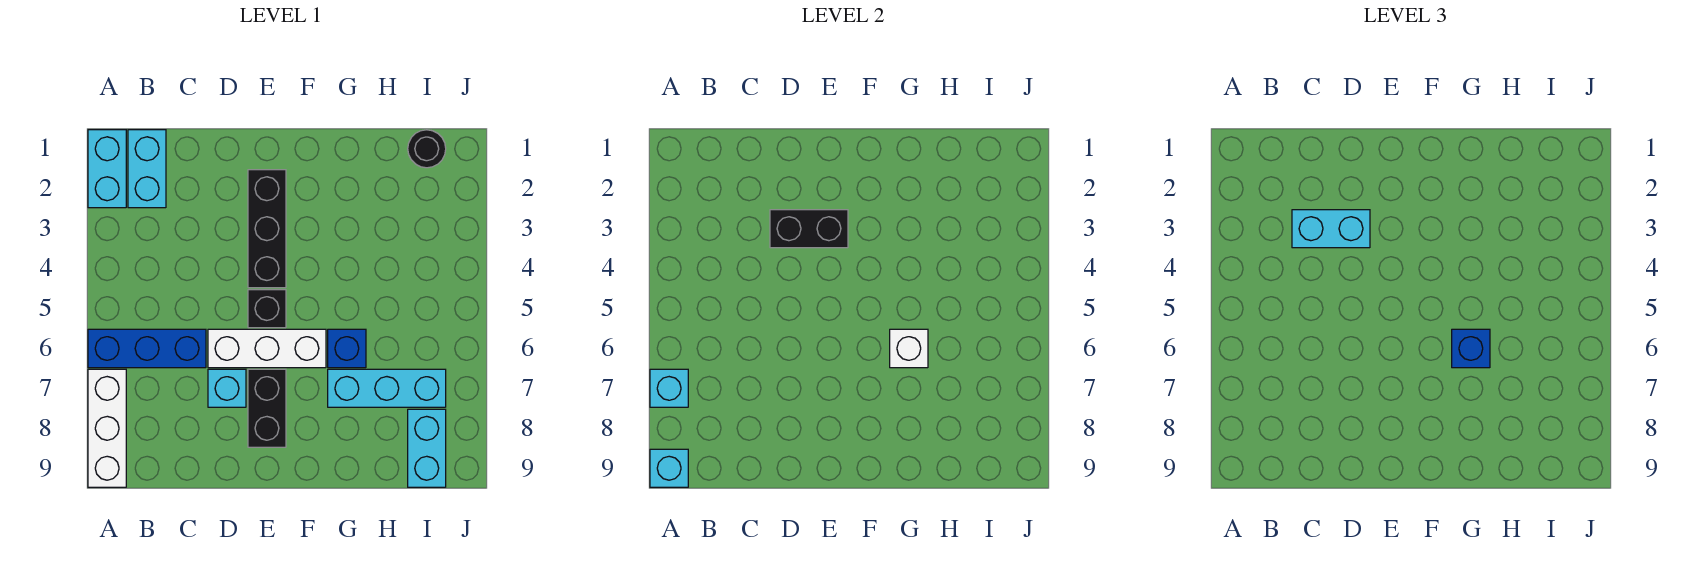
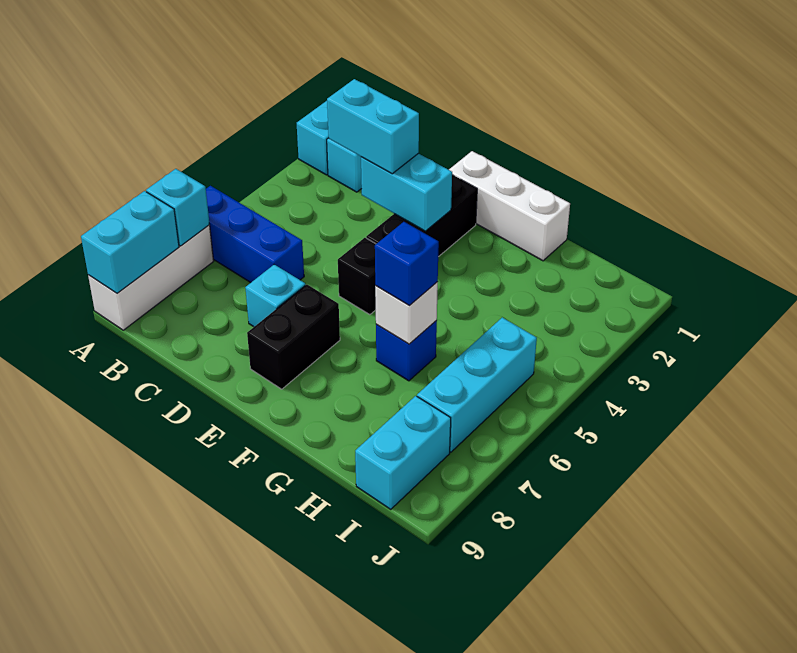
cyan 1x1 brick [650,449,688,487] -> cyan 1x2 brick [81,191,179,293]
black 1x2 brick [770,210,848,248] -> cyan 1x2 brick [361,153,452,231]
white 1x3 brick [208,329,326,368] -> white 1x3 brick moved to [449,151,570,261]
cyan 1x3 brick [328,369,446,407] -> cyan 1x3 brick turned to [417,318,537,452]
black 1x1 round brick [408,130,446,168] -> none

